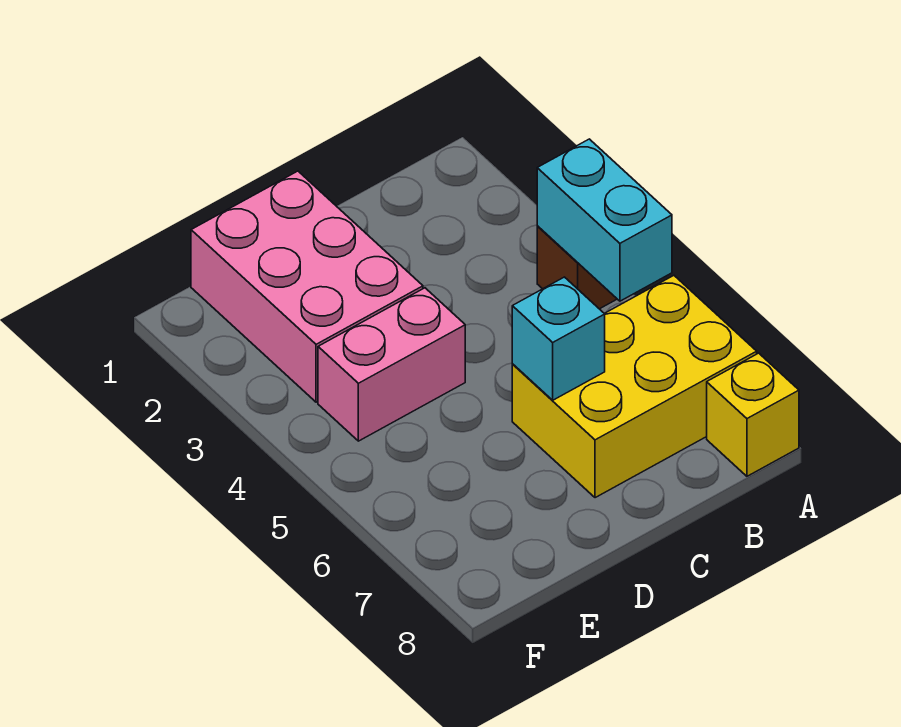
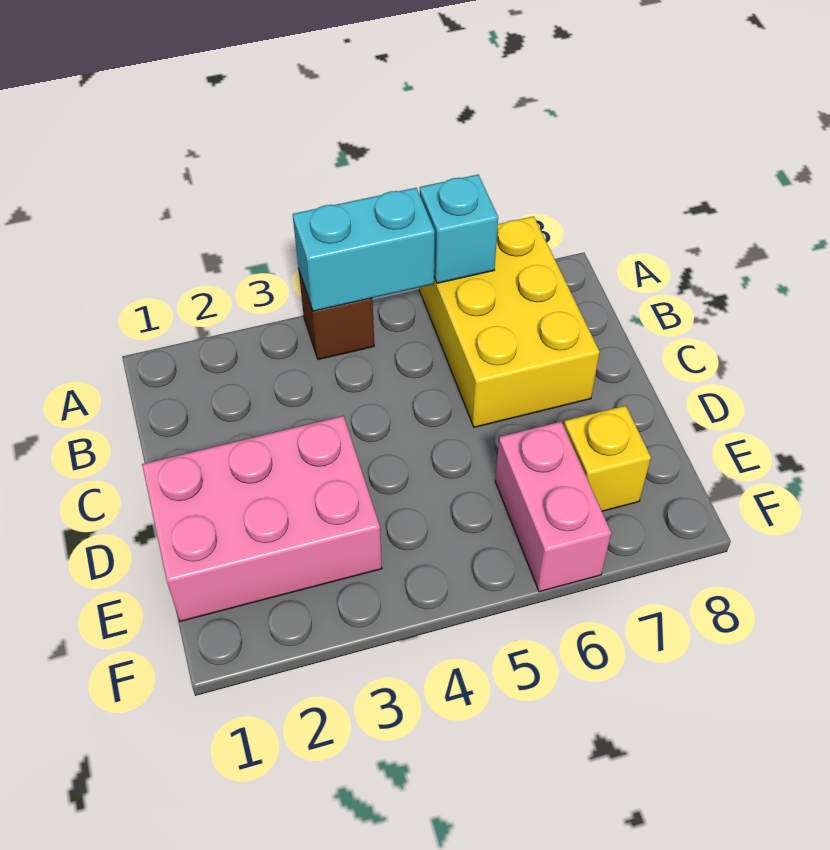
yellow 1x1 brick [707,353,799,476] -> yellow 1x1 brick moved to [564,406,651,511]
cyan 1x1 brick [512,277,605,400] -> cyan 1x1 brick moved to [420,175,498,283]
pink 1x2 brick [318,288,465,441] -> pink 1x2 brick moved to [495,421,611,592]

